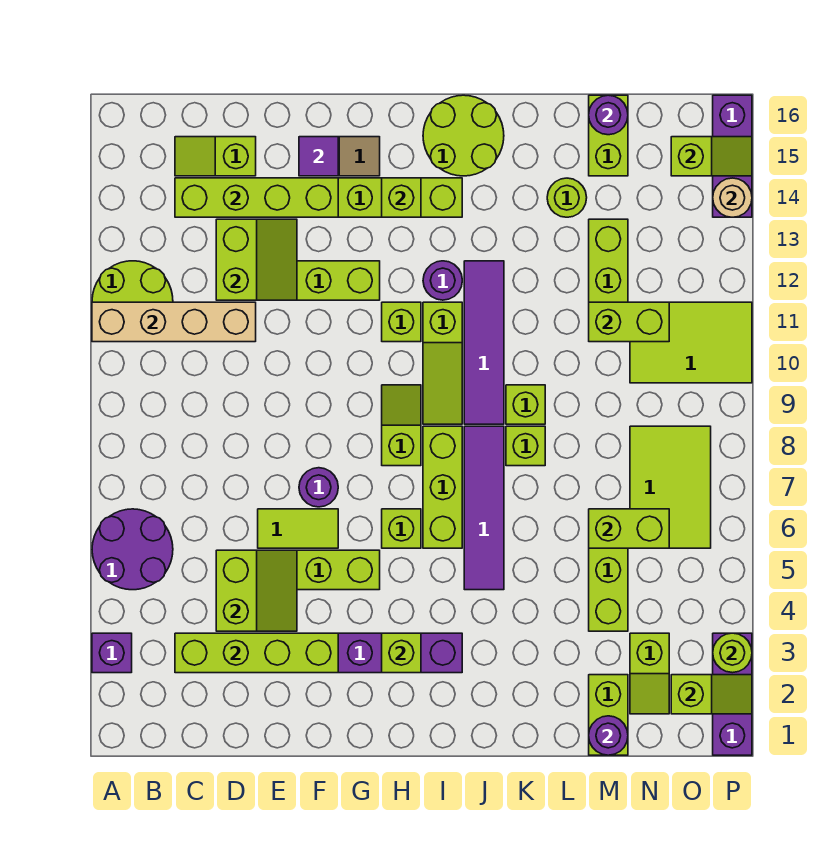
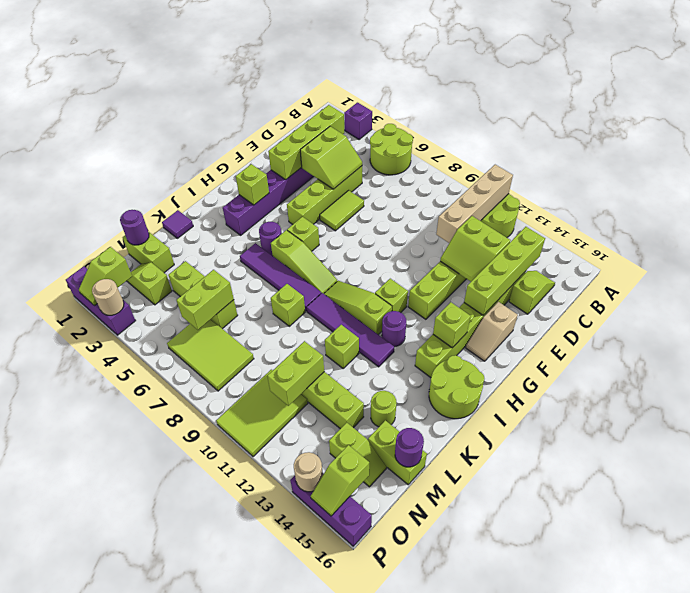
purple 2x2 round brick [92,509,173,590] -> lime 2x2 round brick [370,124,413,175]
lime 2x2 slope [216,550,297,631] -> lime 2x2 slope turned to [300,126,362,189]
purple 1x1 round brick [299,468,338,507] -> purple 1x1 round brick moved to [259,222,282,255]
purple 1x1 tile [299,137,338,176] -> purple 1x1 tile moved to [162,210,193,238]
lime 1x2 slope [382,385,421,466] -> lime 1x2 slope moved to [329,423,387,487]
lime 1x3 brick [423,426,462,548] -> lime 1x3 slope [271,230,337,294]
lime 1x1 brick [506,385,545,424] -> lime 1x1 brick moved to [325,325,359,368]
lime 1x1 round brick [713,633,752,673] -> tan 1x1 round brick [92,279,124,315]

